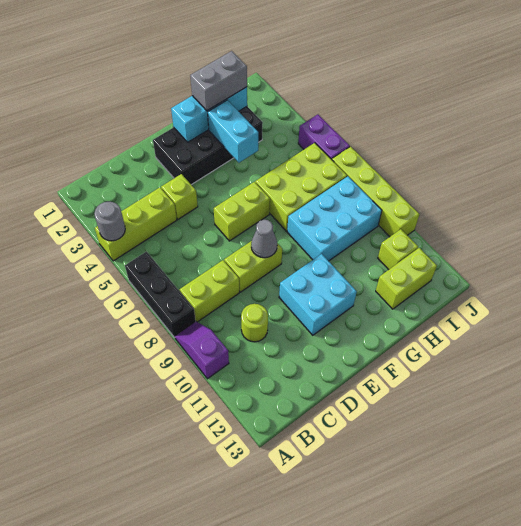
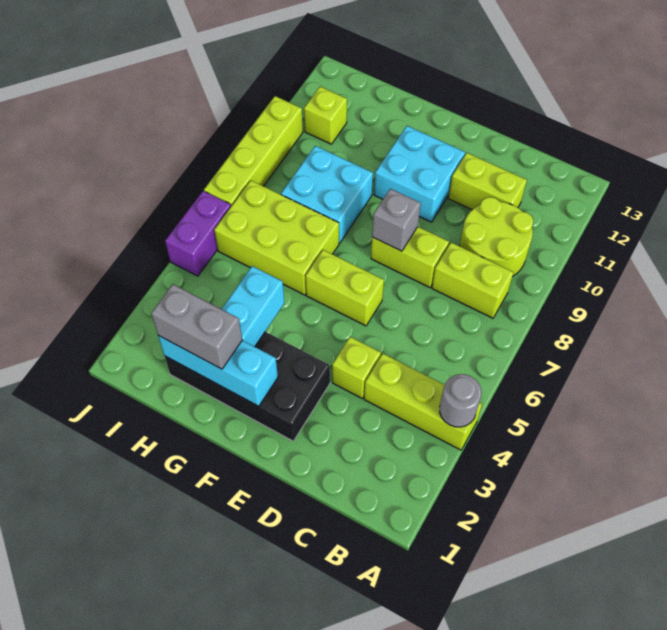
black 1x3 brick [125,251,196,337] -> none
purple 1x2 slope [175,322,229,379] -> none
lime 1x1 round brick [241,304,268,342] -> lime 2x2 round brick [460,197,533,276]
grey 1x1 cone [251,220,277,258] -> grey 1x1 brick [372,189,421,251]
cyan 2x3 brick [287,176,382,261] -> cyan 2x2 brick [281,146,373,243]
lime 1x2 brick [376,248,437,309] -> lime 1x2 brick moved to [448,153,527,210]

